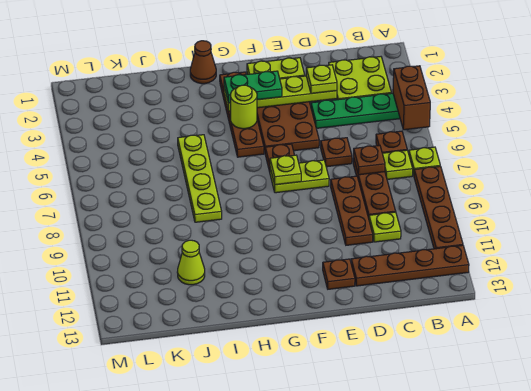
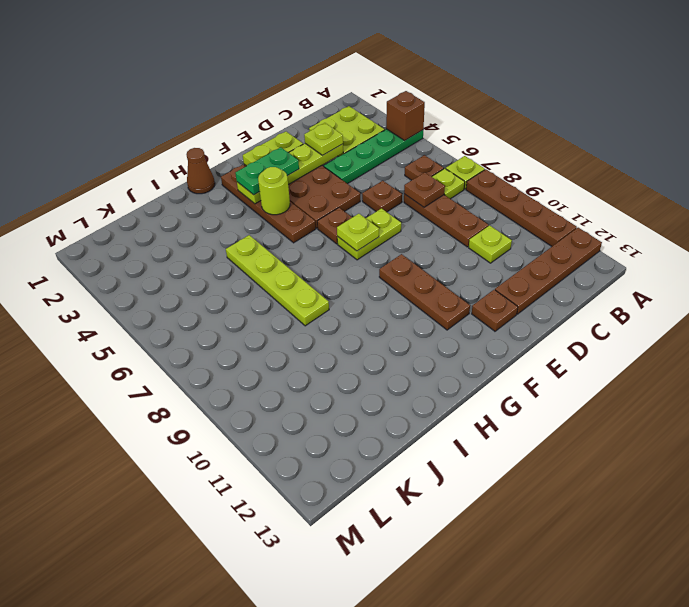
brown 1x2 brick [393,66,430,130] -> brown 1x1 brick [386,91,425,140]
brown 1x3 plate [331,176,373,245] -> brown 1x3 plate moved to [379,254,470,330]
lime 1x1 cone [177,240,205,285] -> none

